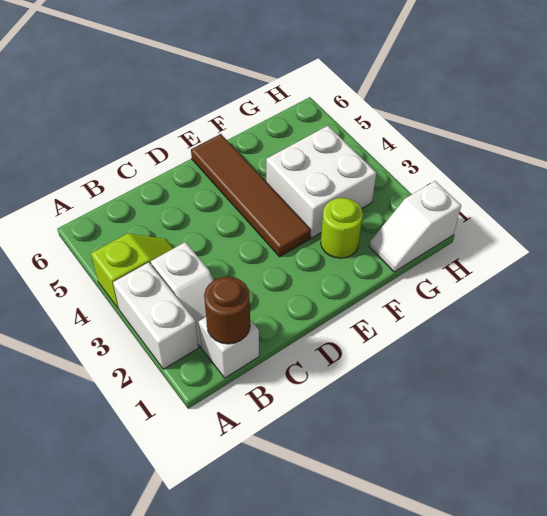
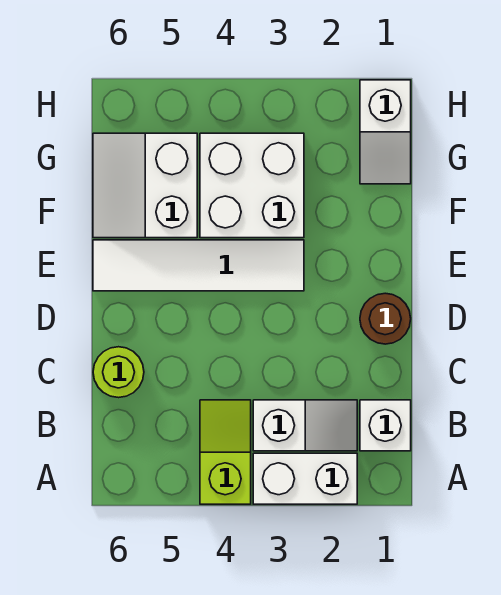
brown 1x1 round brick [204,277,250,344] -> brown 1x1 round brick moved to [360,293,411,344]
brown 1x4 tile [191,134,311,257] -> white 1x4 tile [93,240,304,291]
lime 1x1 round brick [321,198,363,258] -> lime 1x1 round brick moved to [93,347,144,398]
none -> white 2x2 slope [93,133,197,238]

